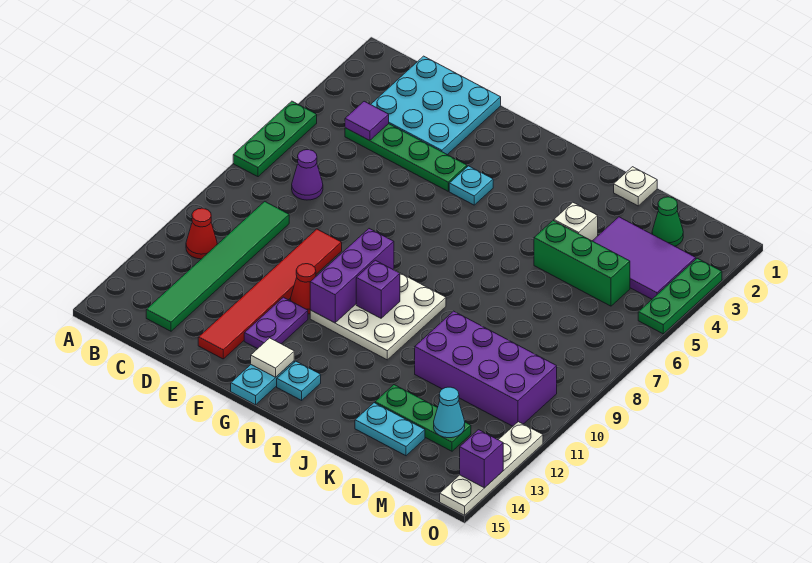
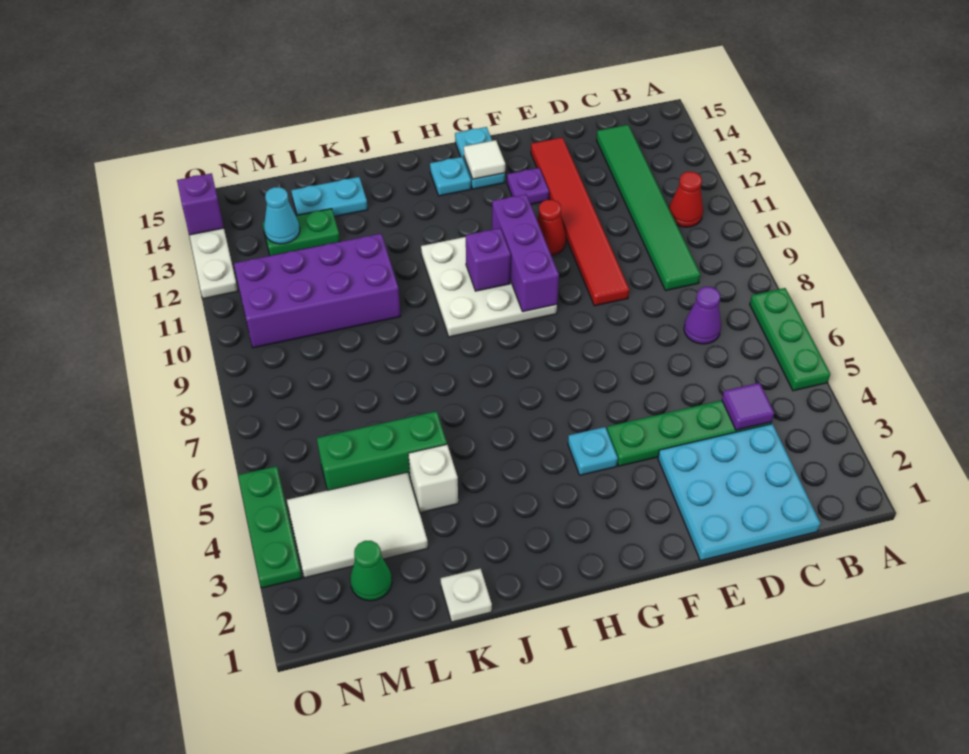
purple 1x2 plate [244,297,308,349] -> purple 1x1 plate [507,168,549,204]
green 1x3 plate [375,385,471,451] -> green 1x2 plate [262,209,340,256]
purple 2x3 tile [593,217,696,299] -> white 2x3 tile [287,472,428,578]

